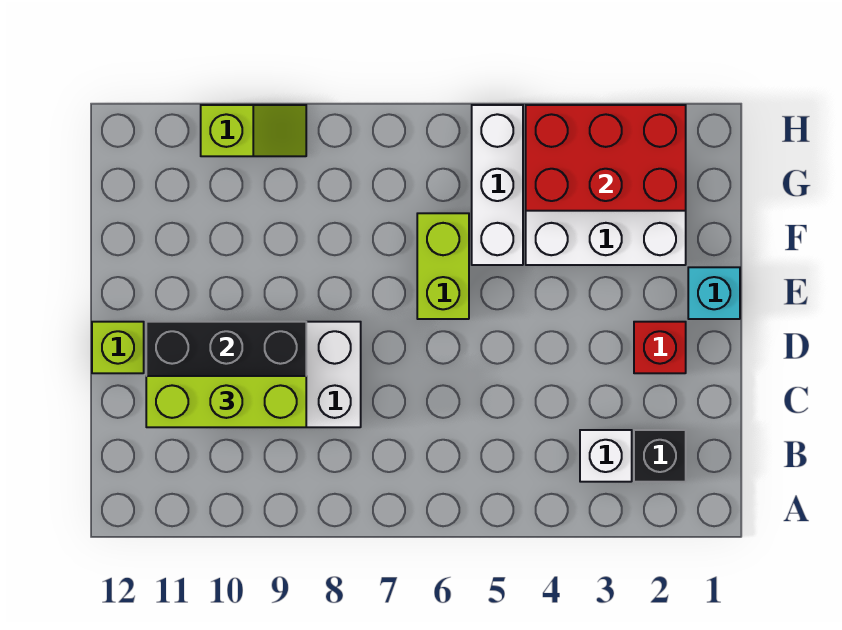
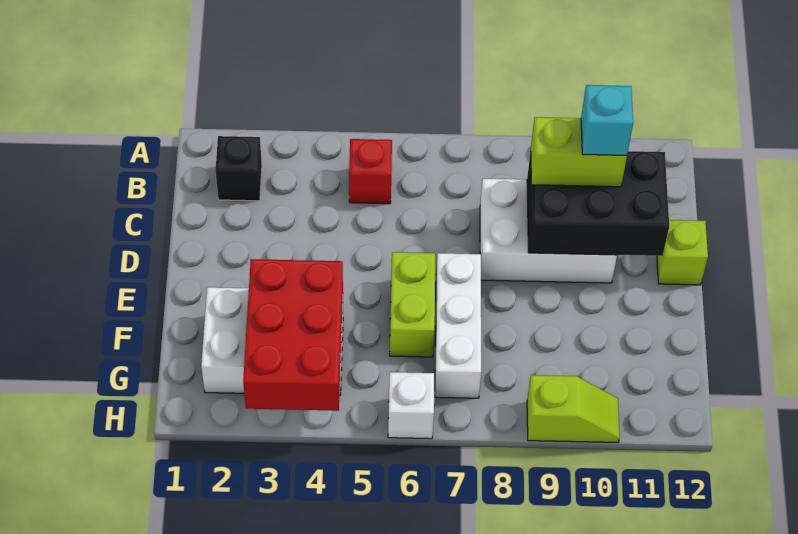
white 1x1 brick [580,430,632,482] -> white 1x1 brick moved to [388,372,434,439]
lime 1x3 brick [146,376,306,427] -> lime 1x2 brick [531,117,627,187]
red 1x1 brick [634,322,686,373] -> red 1x1 brick moved to [349,139,392,204]
cyan 1x1 brick [688,267,740,319] -> cyan 1x1 brick moved to [581,85,633,155]
white 1x3 brick [472,105,523,265] -> white 1x3 brick moved to [435,253,481,398]
red 2x3 brick [526,105,686,211] -> red 2x3 brick turned to [243,259,343,411]
lime 1x2 slope [201,105,306,156] -> lime 1x2 slope turned to [527,375,620,442]

